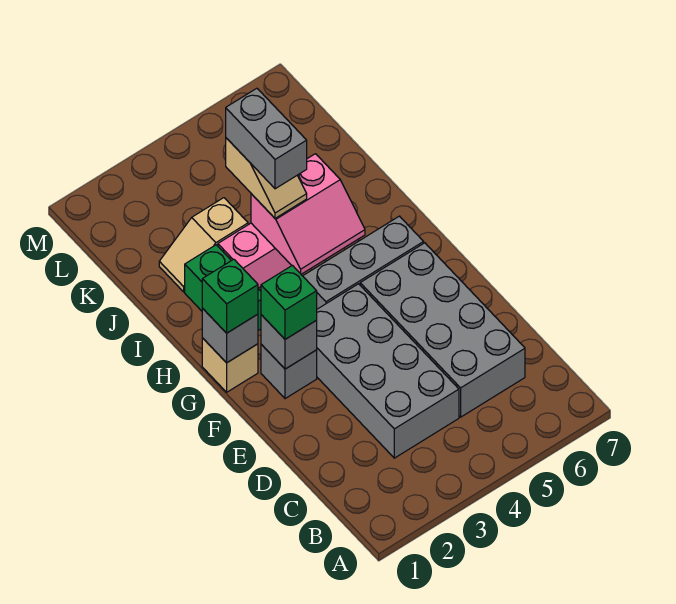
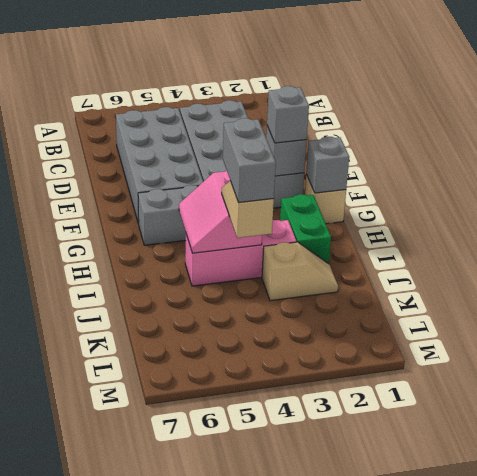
green 1x1 brick [261,265,317,339] -> grey 1x1 brick [267,86,309,143]
green 1x1 brick [202,259,258,333] -> none
pink 2x2 slope [251,154,365,274] -> pink 2x2 slope turned to [179,171,262,253]

